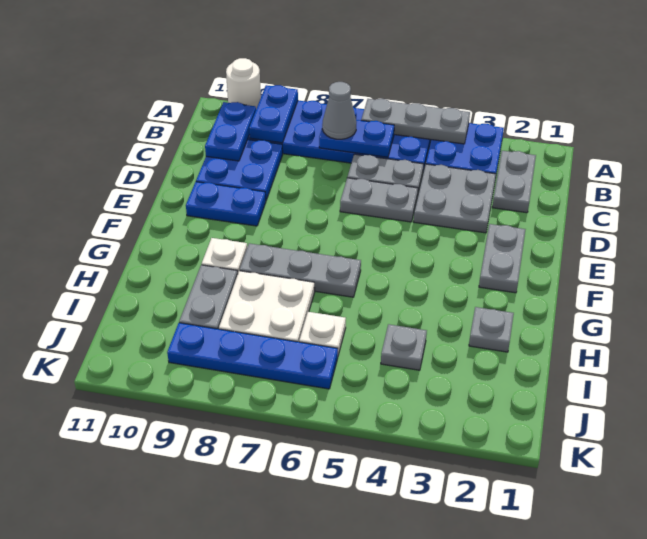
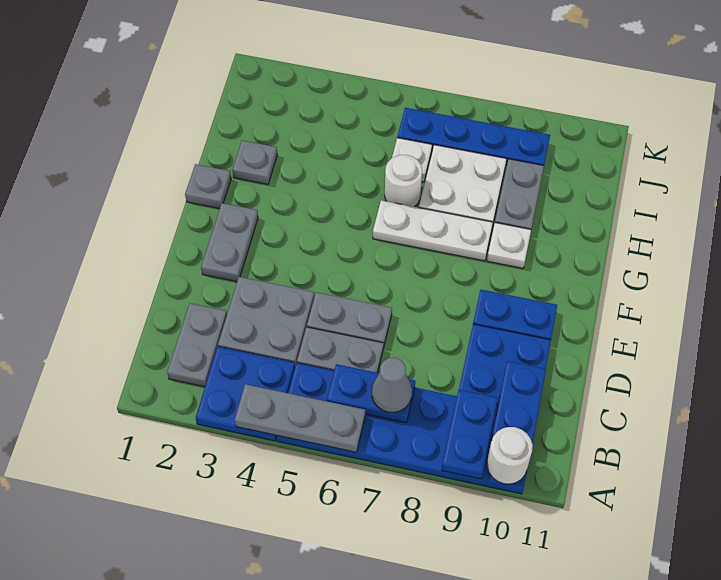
grey 1x3 plate [240,243,361,297] -> white 1x3 plate [373,200,493,261]
none -> white 1x1 round brick [385,155,422,207]
grey 1x1 plate [381,324,427,370] -> grey 1x1 plate moved to [185,164,231,209]

